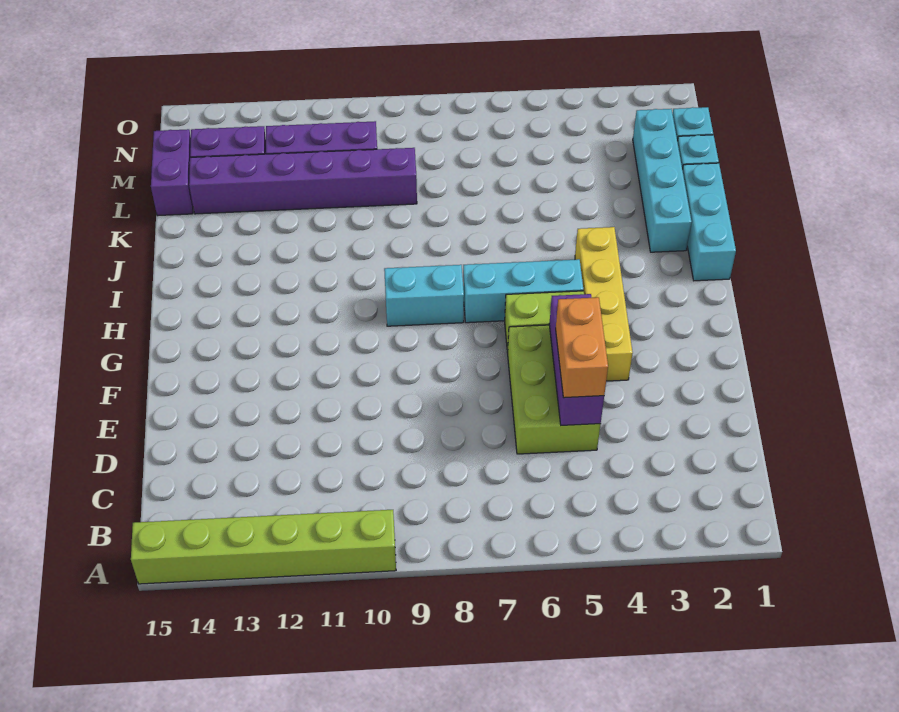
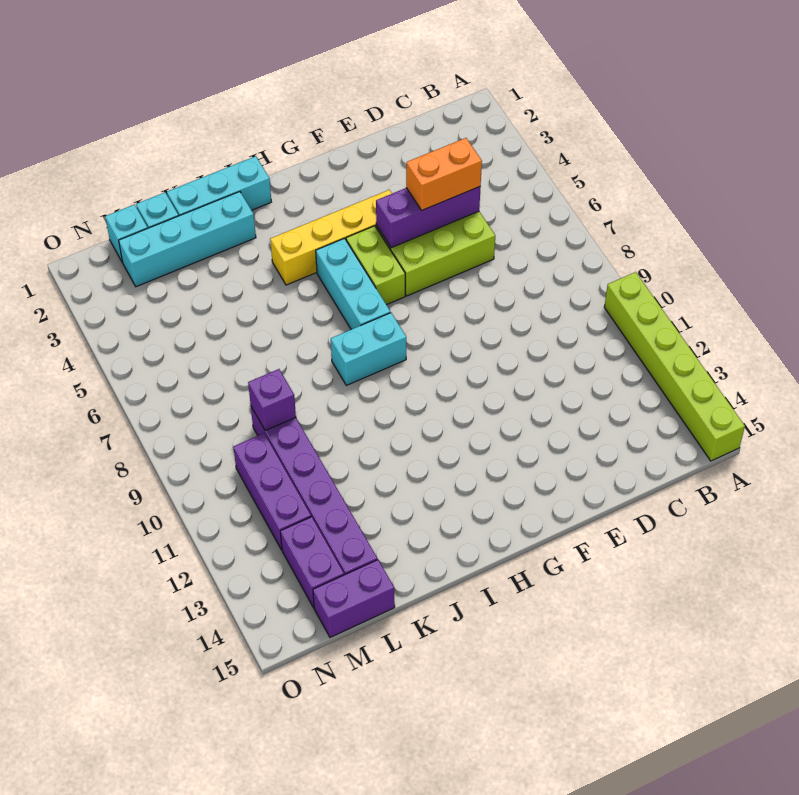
cyan 1x2 brick [384,265,464,326] -> cyan 1x2 brick turned to [331,313,406,385]
none -> purple 1x1 brick [248,369,296,431]

